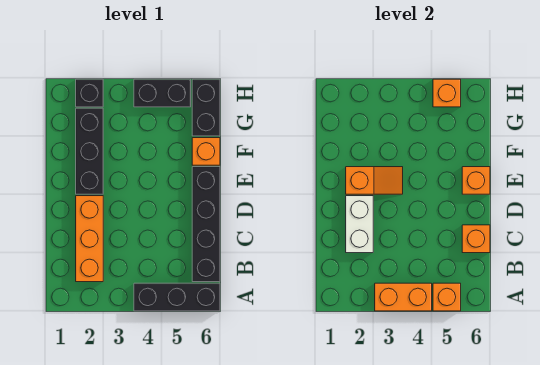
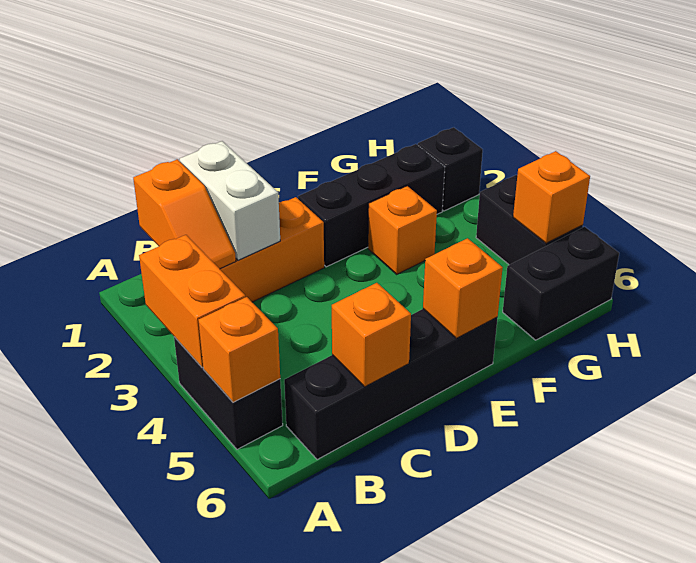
black 1x3 brick [134,283,220,311] -> black 1x2 brick [174,337,283,449]
white 1x2 brick [346,196,373,253] -> white 1x2 brick turned to [180,141,280,260]
orange 1x2 slope [346,167,403,194] -> orange 1x2 slope moved to [133,159,236,269]
orange 1x1 brick [192,138,220,165] -> orange 1x1 brick moved to [368,186,437,274]

